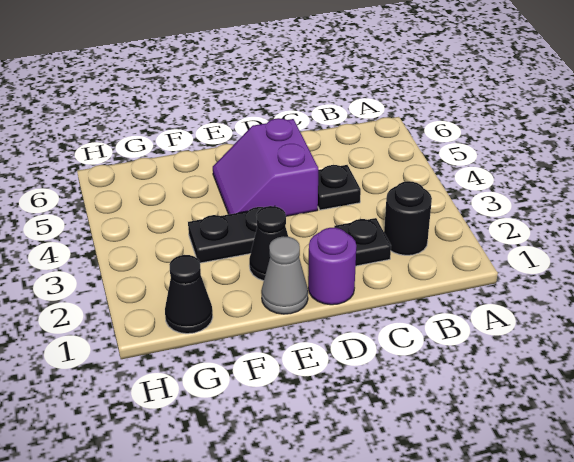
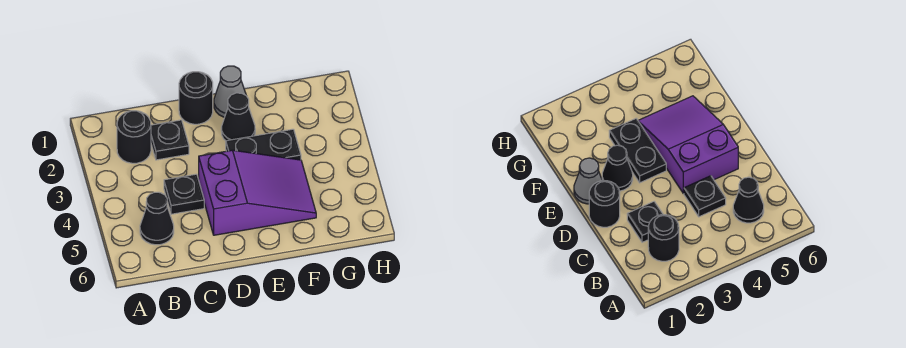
purple 1x1 round brick [308,228,356,305] -> black 1x1 round brick [179,72,213,124]
purple 2x2 slope [213,118,318,216] -> purple 2x3 slope [199,150,316,235]
black 1x1 cone [165,255,213,334] -> black 1x1 cone moved to [140,192,174,245]

